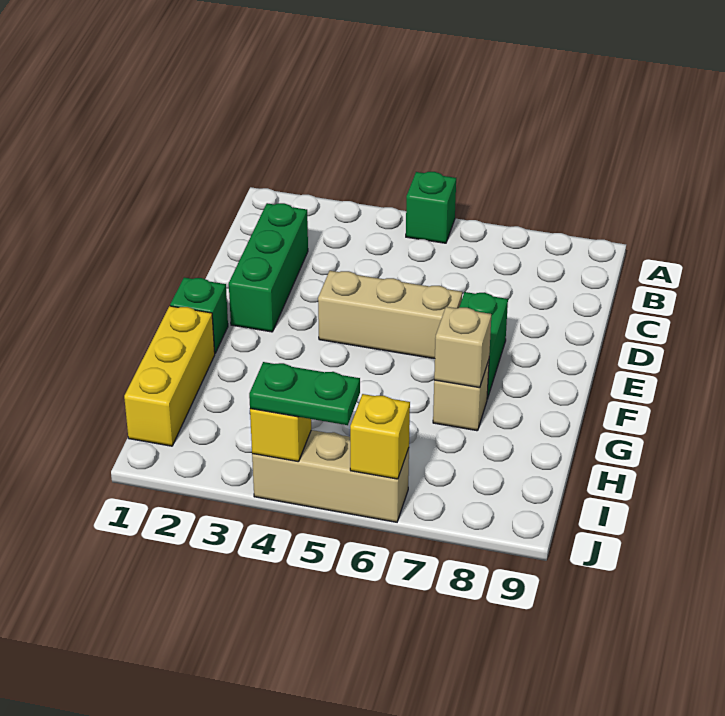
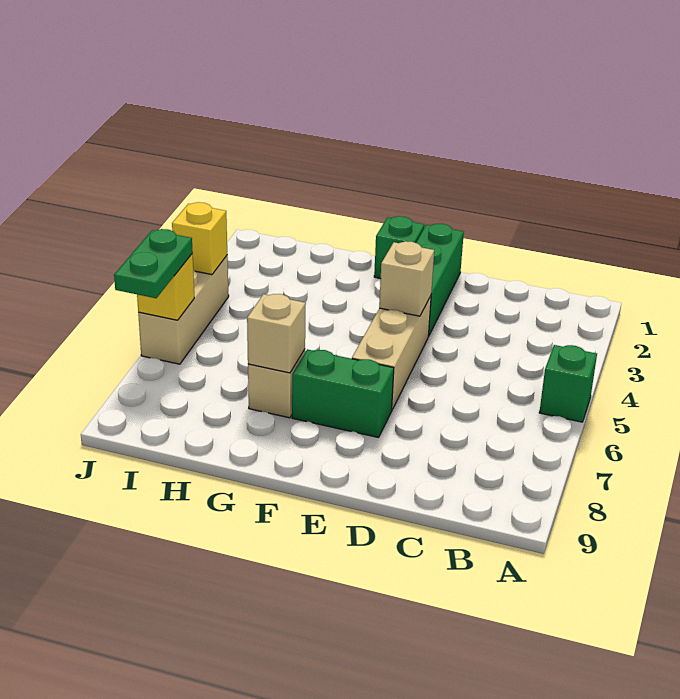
green 1x3 brick [229,203,308,332] -> green 1x3 brick turned to [416,224,464,336]
none -> tan 1x1 brick [379,241,434,316]
yellow 1x3 brick [124,306,215,446] -> none
green 1x2 plate [249,362,360,425] -> green 1x2 plate moved to [114,229,193,298]

